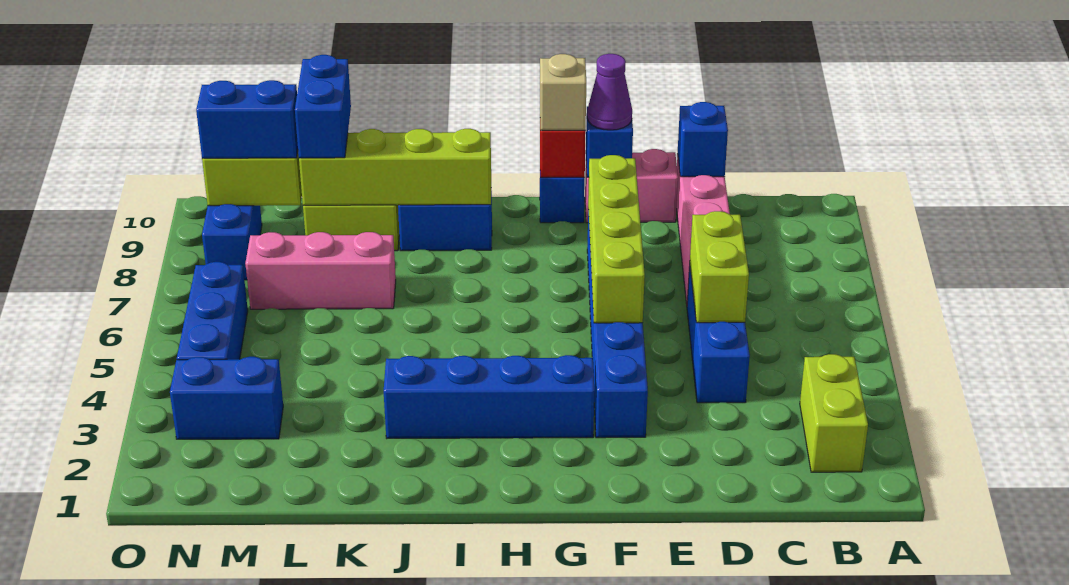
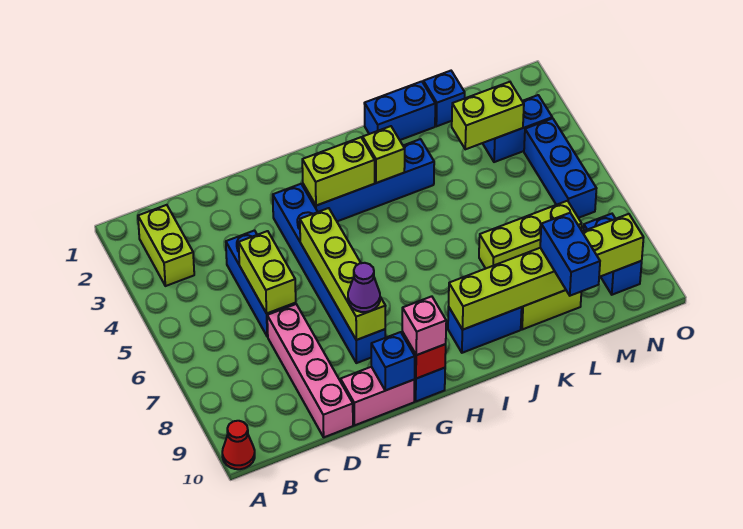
none -> red 1x1 cone [222,421,255,469]
blue 1x1 brick [678,102,728,177] -> blue 1x1 brick moved to [423,71,465,126]
purple 1x1 cone [587,54,632,130] -> purple 1x1 cone moved to [348,263,380,312]
none -> lime 1x2 brick [302,137,375,206]
tan 1x1 brick [540,54,586,130] -> pink 1x1 brick [402,296,446,355]
none -> lime 1x1 brick [363,126,405,183]
pink 1x3 brick [245,232,396,309] -> lime 1x3 brick [479,201,582,269]
none -> lime 1x2 brick [452,82,524,149]
blue 1x2 brick [196,80,298,158] -> blue 1x2 brick moved to [364,81,435,140]

